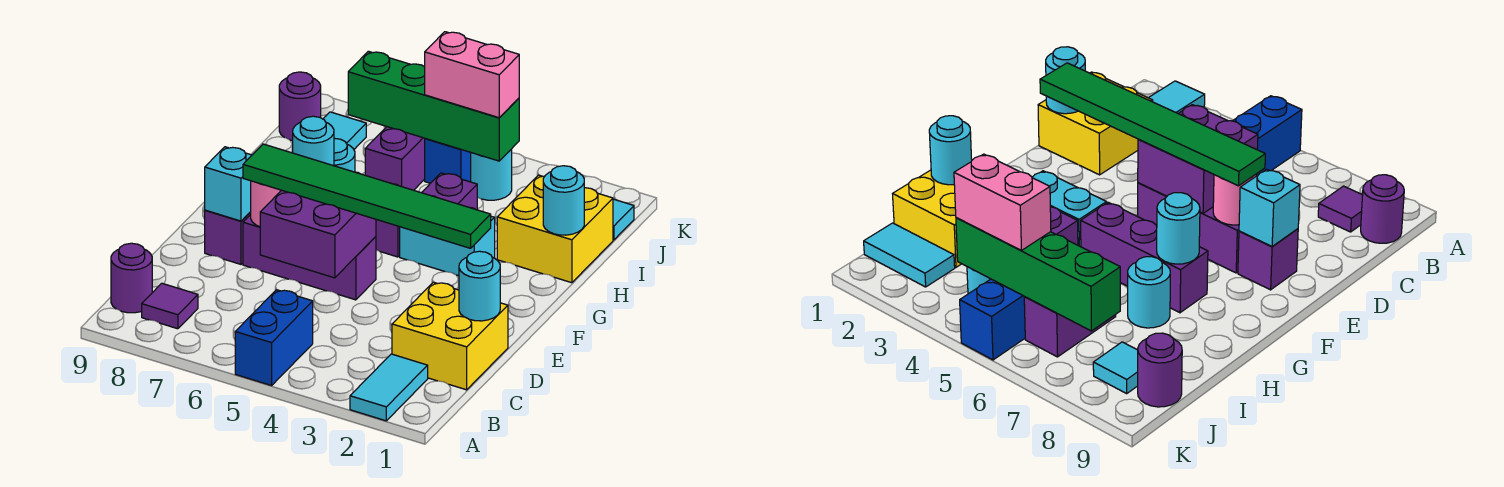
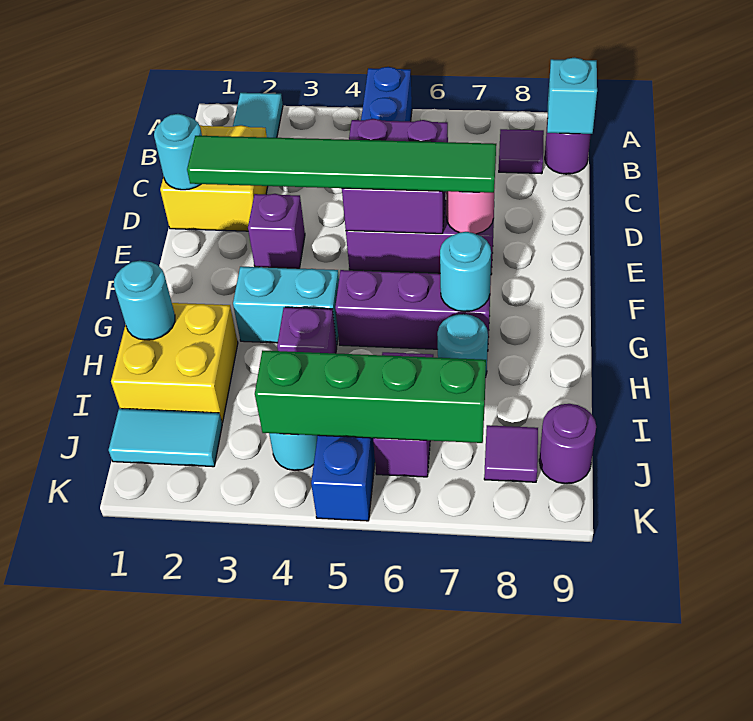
purple 1x1 brick [205,210,251,264] -> purple 1x1 brick moved to [248,194,305,268]
cyan 1x1 brick [205,147,252,221] -> cyan 1x1 brick moved to [547,58,597,134]
pink 1x2 brick [425,32,519,118] -> none
cyan 1x1 tile [323,112,366,149] -> purple 1x1 tile [484,425,538,482]

